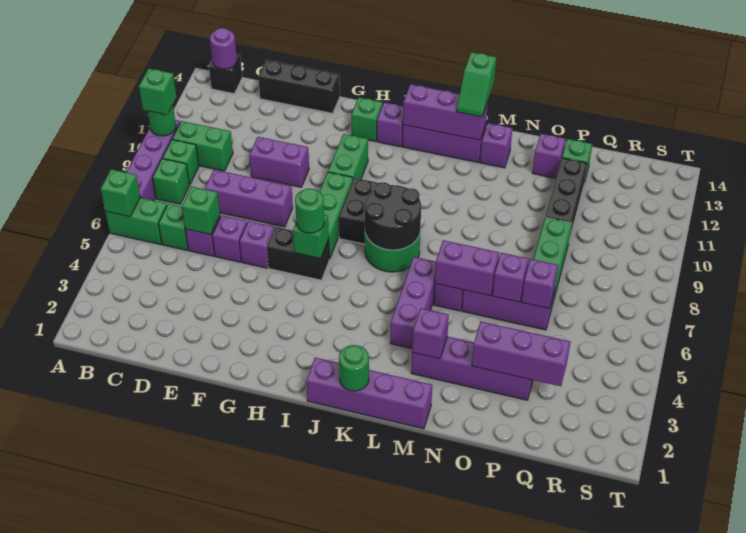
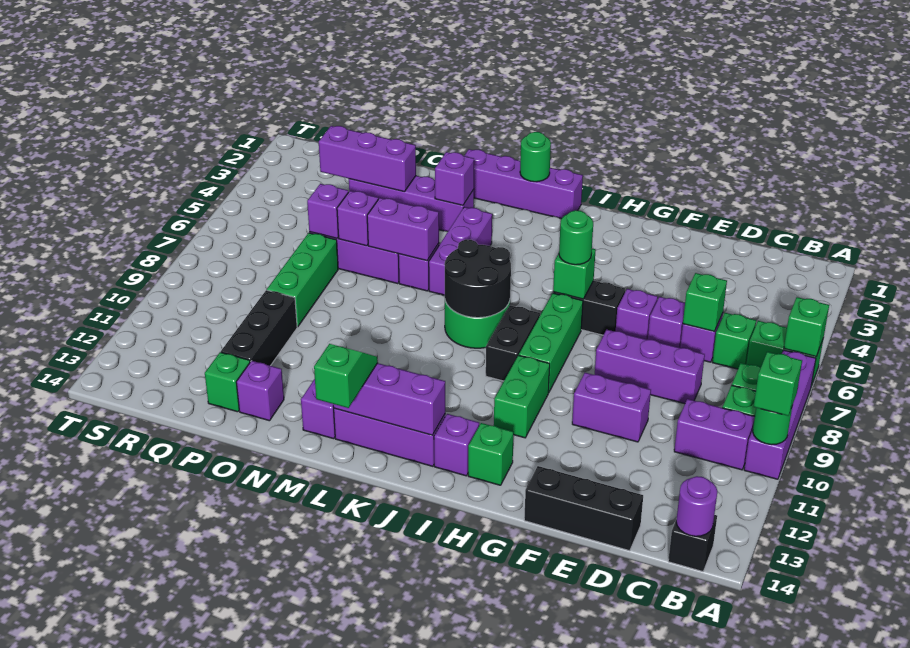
green 1x2 brick [172,121,233,171] -> purple 1x2 brick [674,399,755,470]

